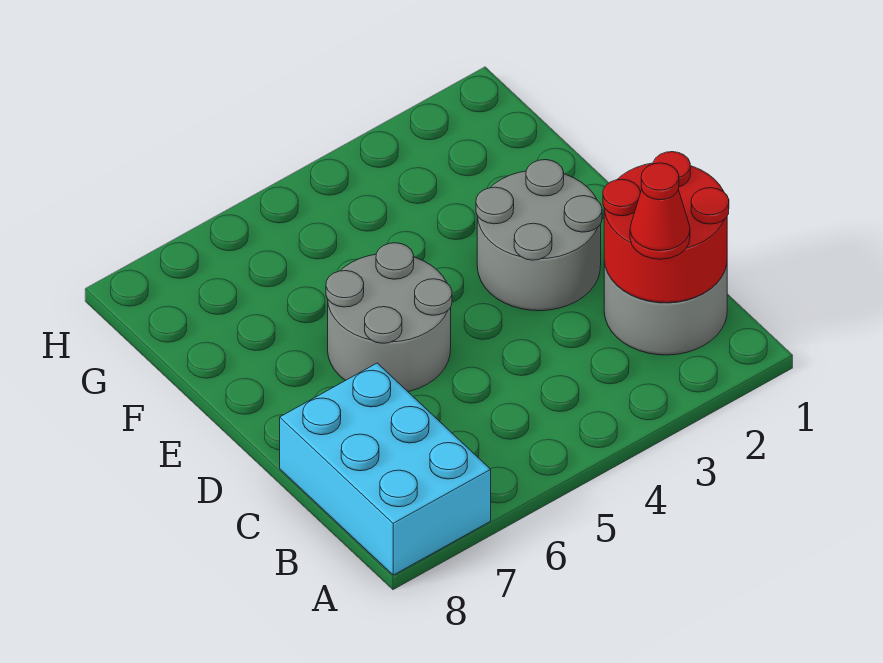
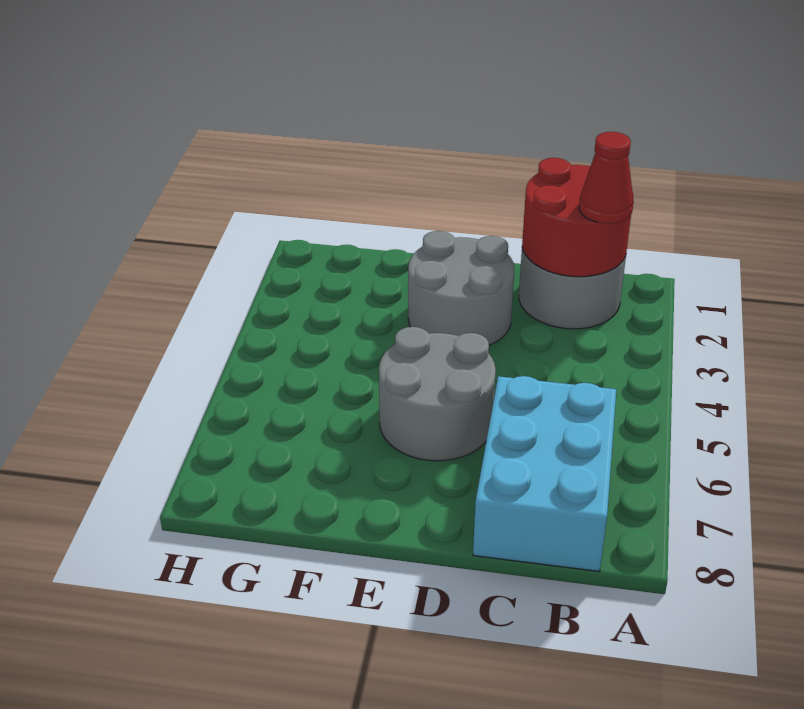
cyan 2x3 brick [280,363,491,575] -> cyan 2x3 brick turned to [473,376,616,571]

